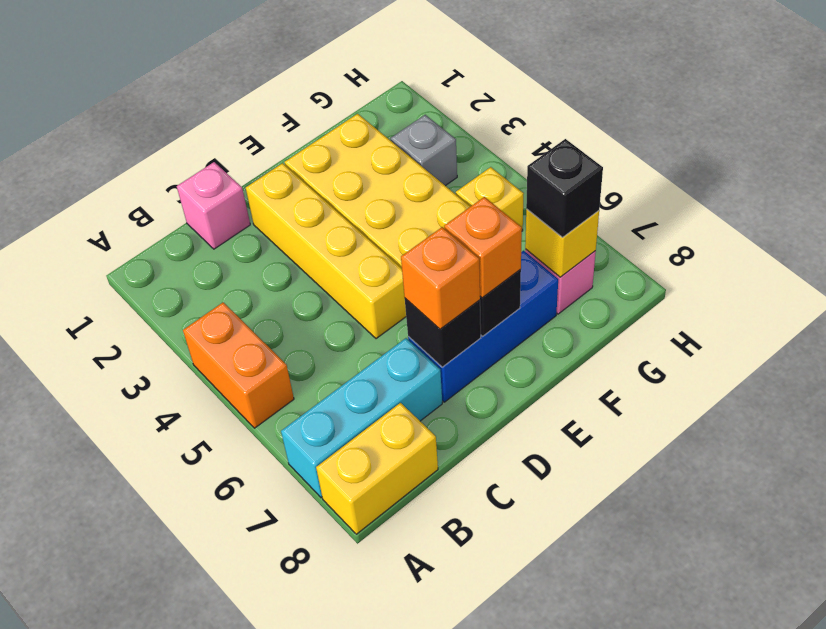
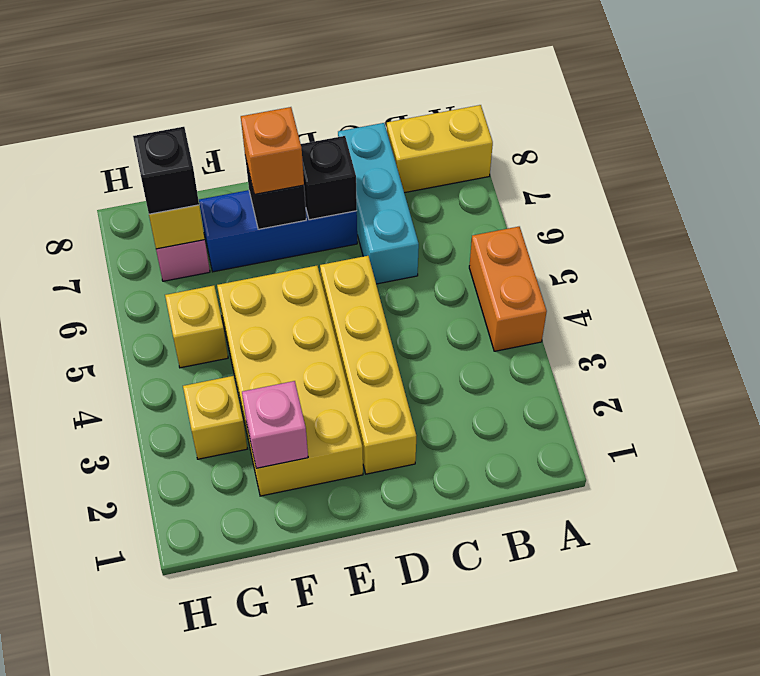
cyan 1x3 brick [281,338,442,498] -> cyan 1x3 brick turned to [338,123,419,284]
pink 1x1 brick [177,162,250,249] -> pink 1x1 brick moved to [242,381,308,469]
orange 1x1 brick [401,227,480,329] -> none
grey 1x1 brick [391,115,457,186] -> yellow 1x1 brick [183,376,247,459]

